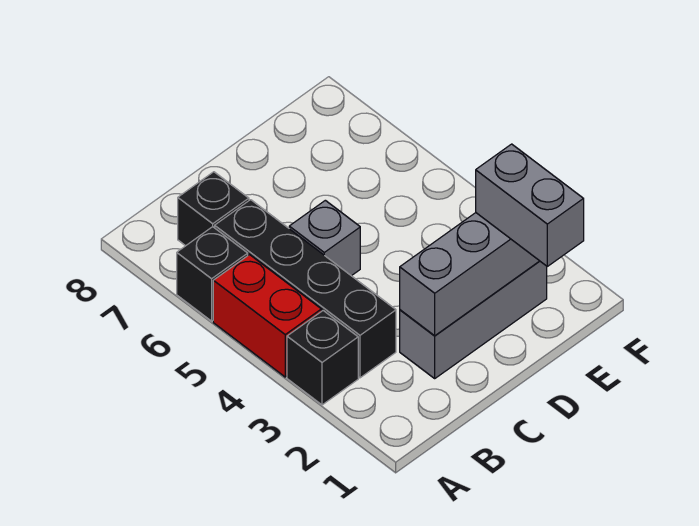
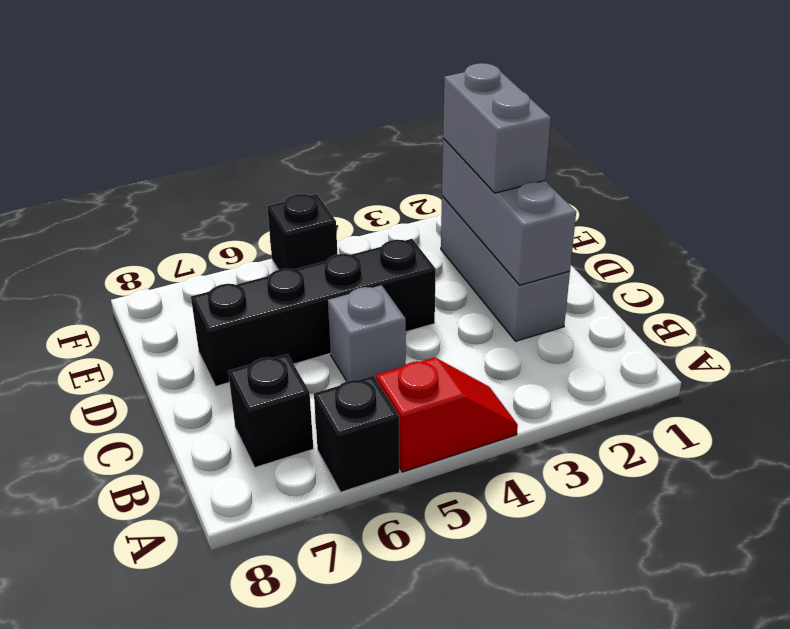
black 1x1 brick [287,311,358,405] -> black 1x1 brick moved to [267,194,337,270]
red 1x2 brick [213,255,321,377] -> red 1x2 slope [376,357,518,472]
black 1x4 brick [215,200,396,378] -> black 1x4 brick moved to [191,239,436,386]
grey 1x2 brick [476,144,584,266] -> grey 1x2 brick turned to [443,63,551,193]

